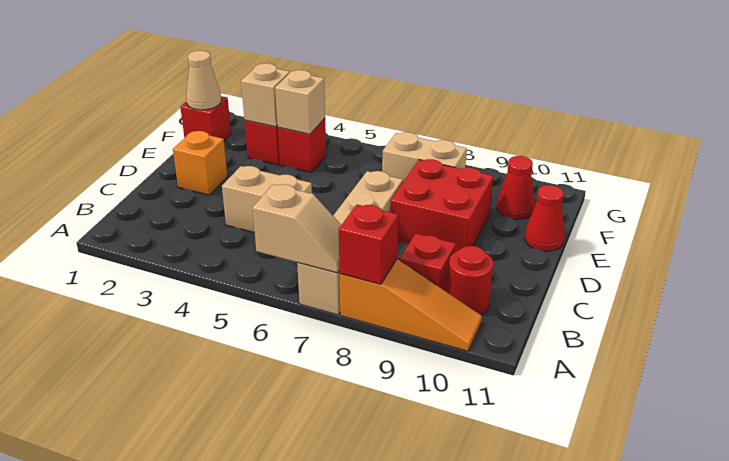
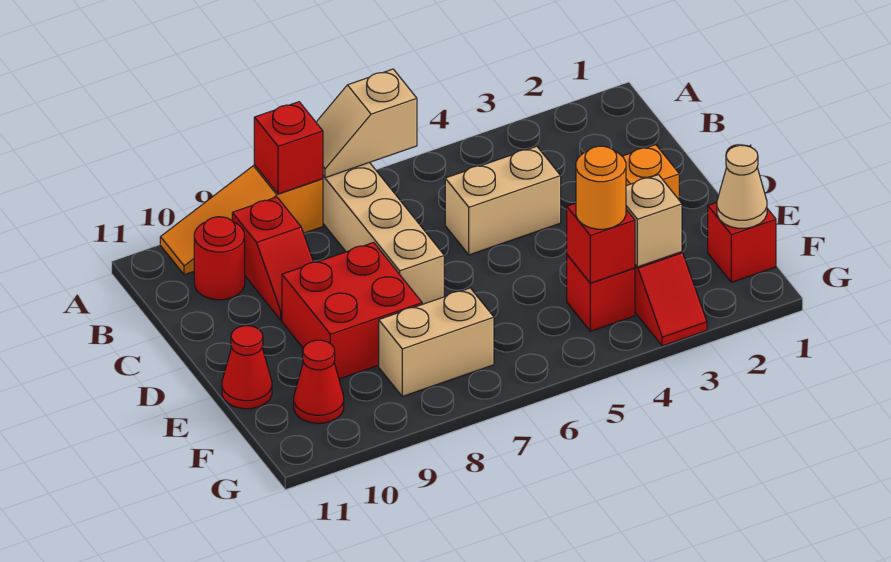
tan 1x1 brick [275,70,325,134] -> red 1x1 brick [567,203,635,283]
none -> orange 1x1 round brick [576,146,626,229]

